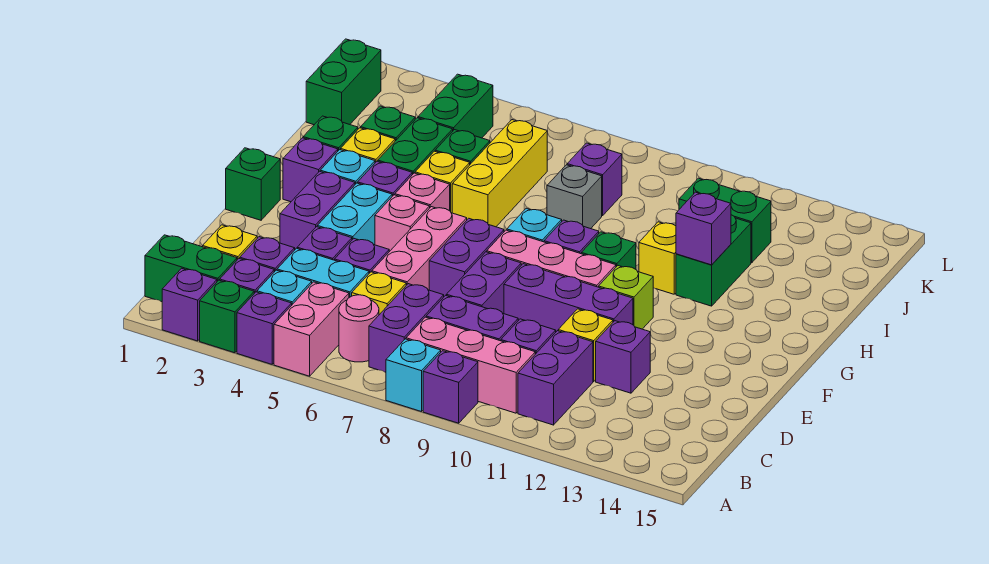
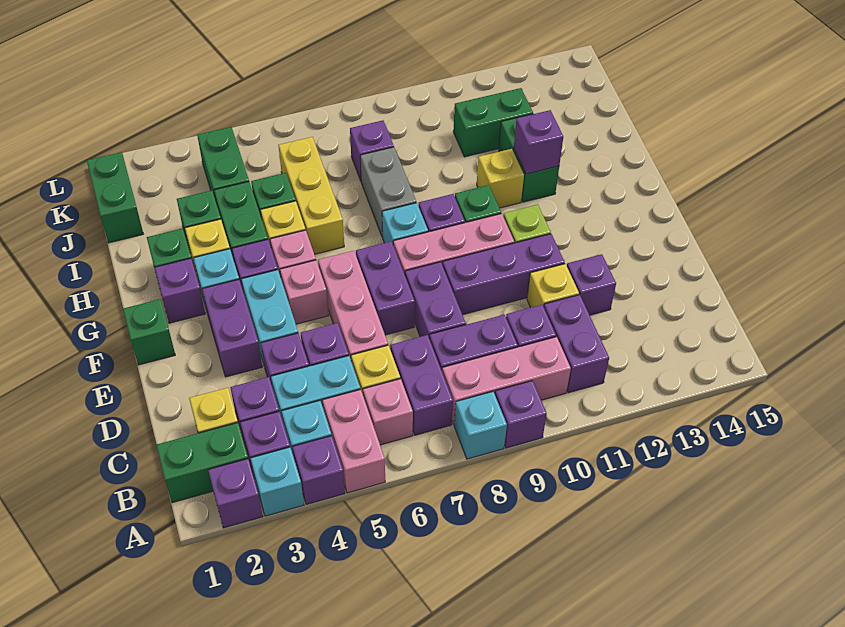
green 1x1 brick [200,280,254,353] -> cyan 1x1 brick [250,447,304,516]
pink 1x1 round brick [339,295,379,362] -> pink 1x1 brick [363,379,413,445]
grey 1x1 brick [547,165,602,229] -> grey 1x2 brick [360,147,416,237]

